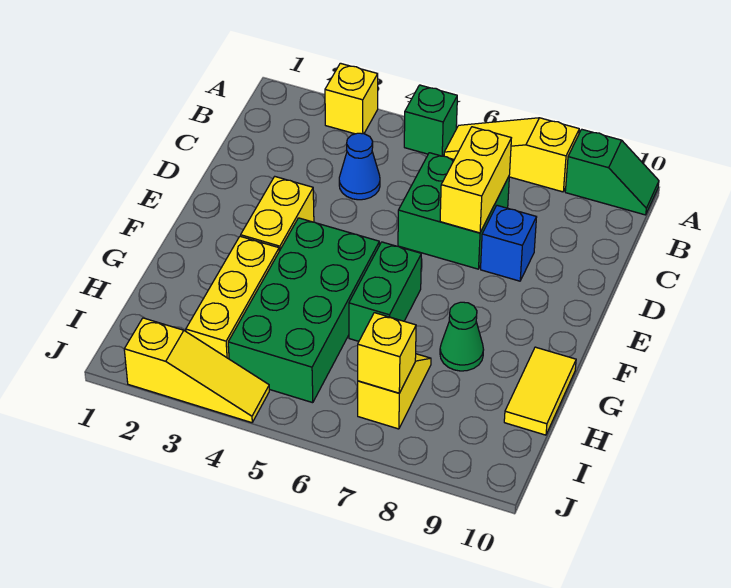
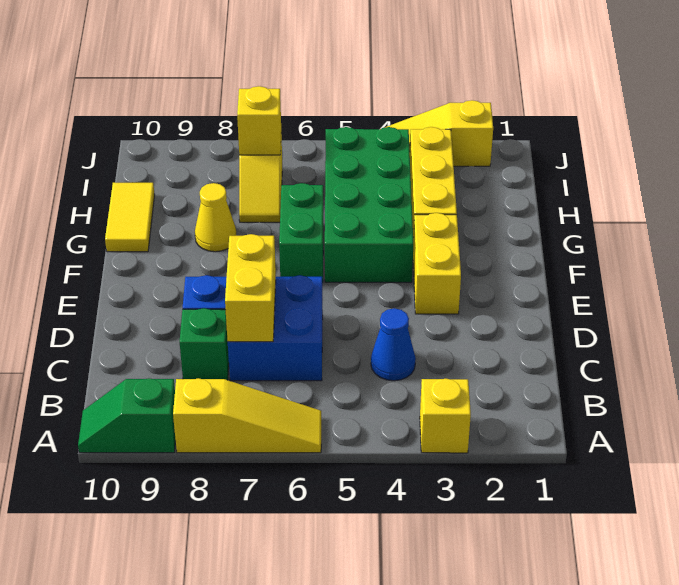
green 1x1 brick [404,85,457,156] -> green 1x1 brick moved to [180,308,229,380]
green 2x2 brick [398,153,509,269] -> blue 2x2 brick [228,275,323,381]
green 1x1 cone [440,302,484,371] -> yellow 1x1 cone [195,183,236,252]

